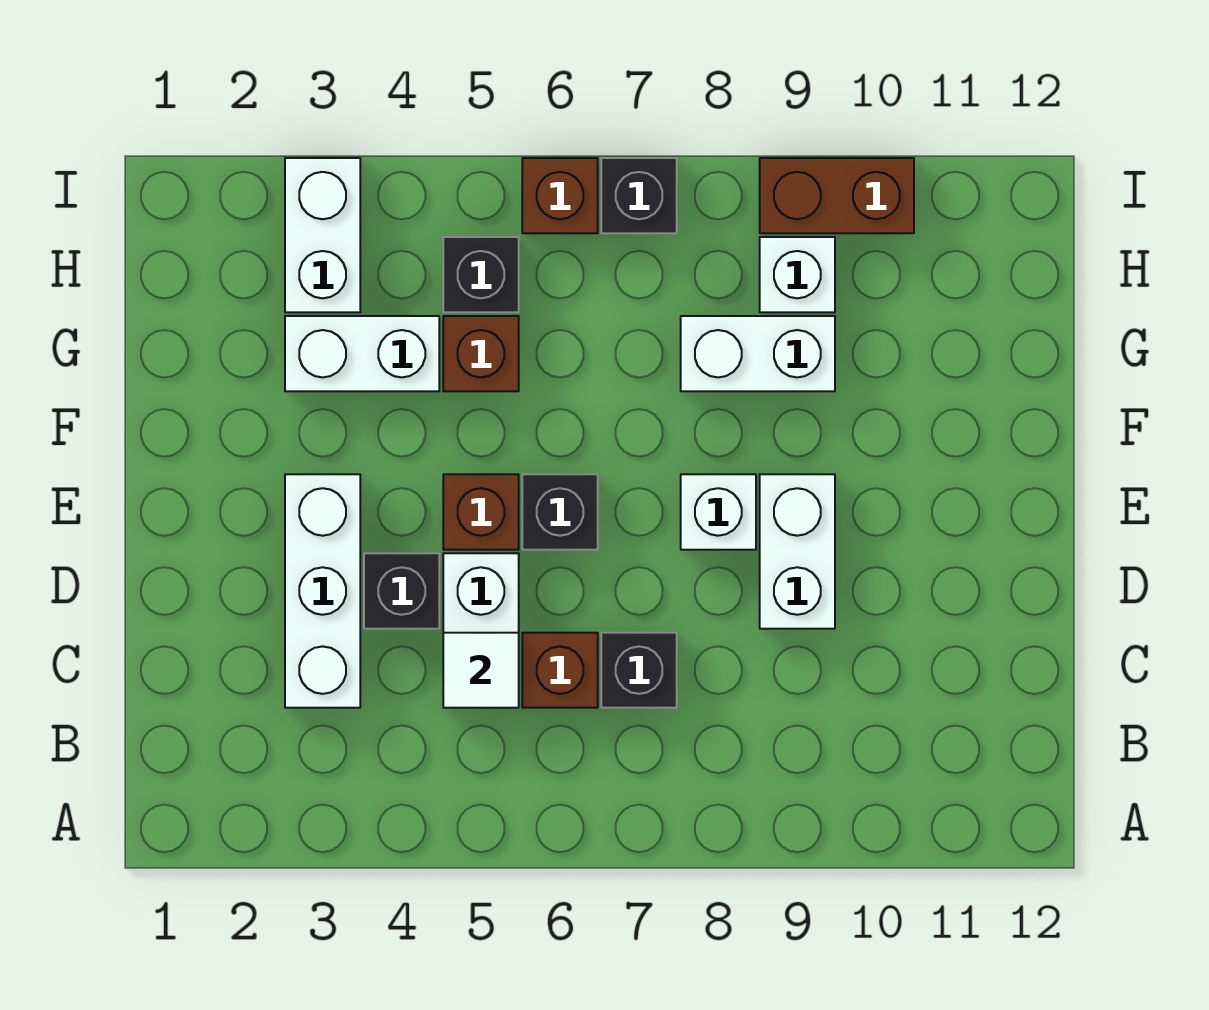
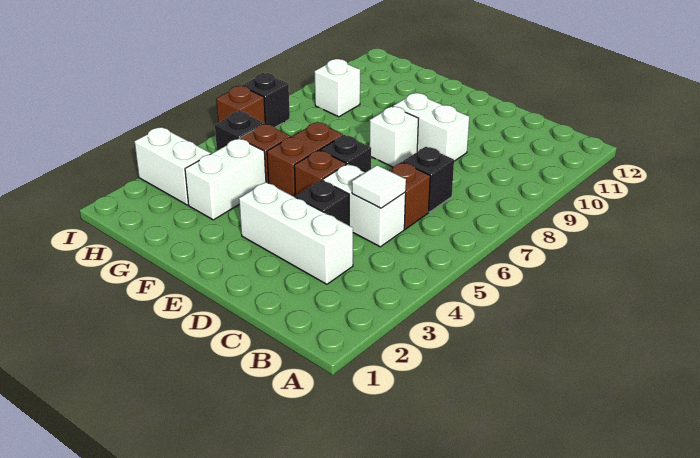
white 1x2 brick [681,316,835,391] -> none
brown 1x2 brick [760,158,914,233] -> brown 1x2 brick moved to [267,122,343,197]

